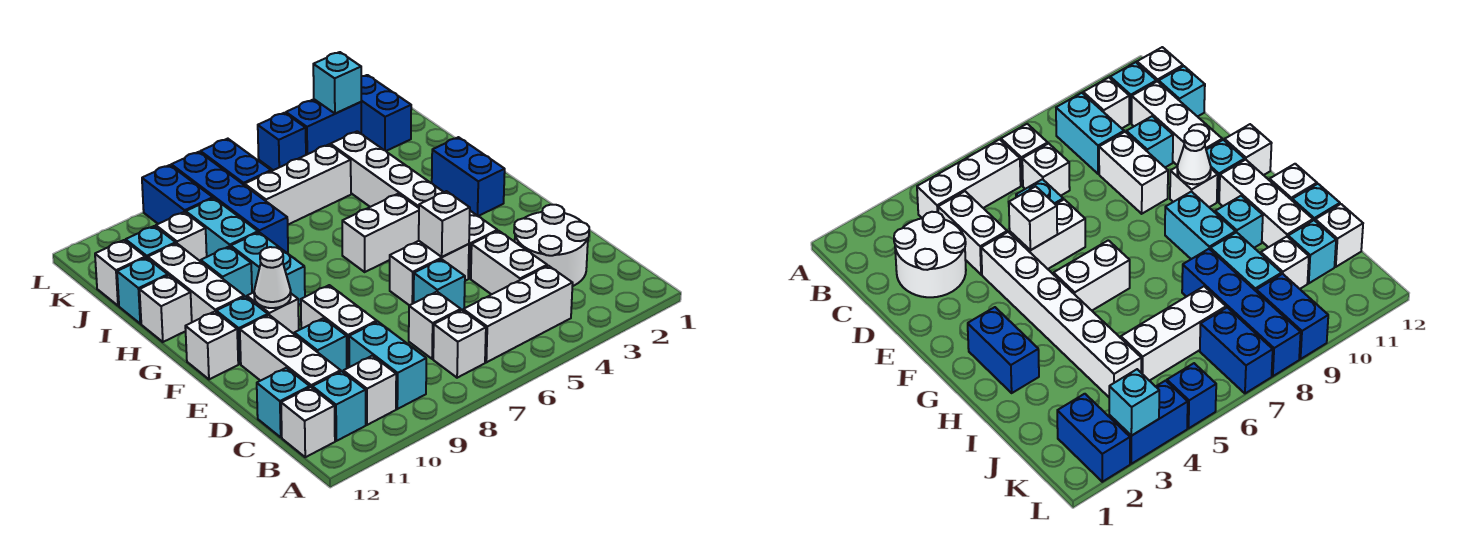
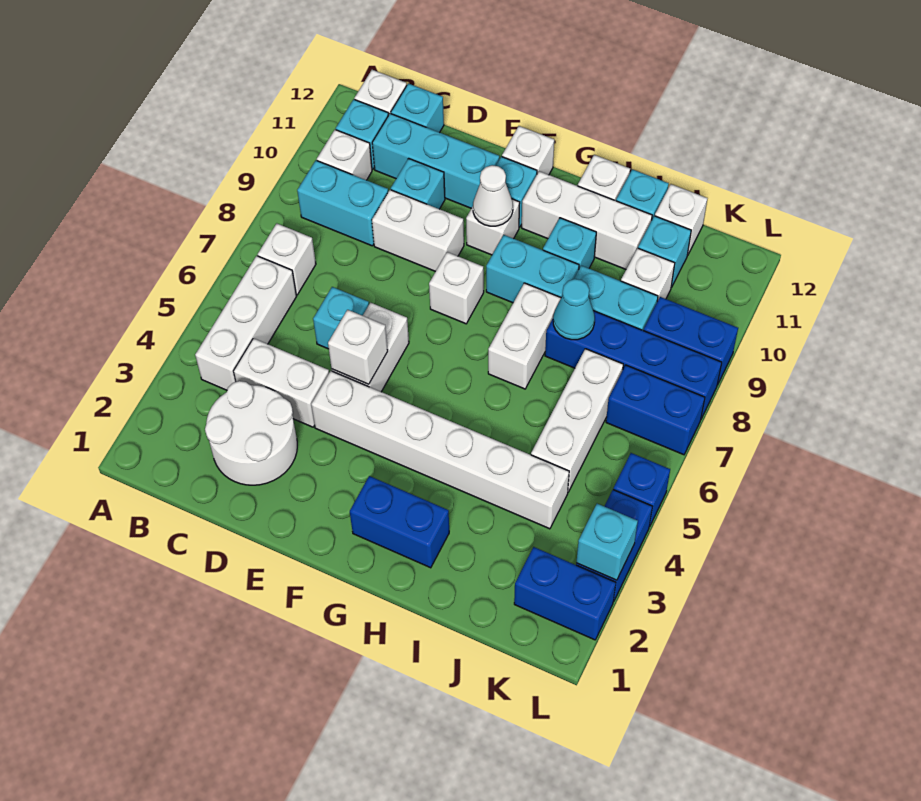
white 1x1 brick [409,292,461,359] -> white 1x1 brick moved to [429,252,484,324]
white 1x3 brick [240,315,341,387] -> cyan 1x3 brick [372,114,499,208]
white 1x2 brick [342,194,419,272] -> white 1x2 brick moved to [488,283,561,389]
none -> cyan 1x1 cone [553,279,595,340]

